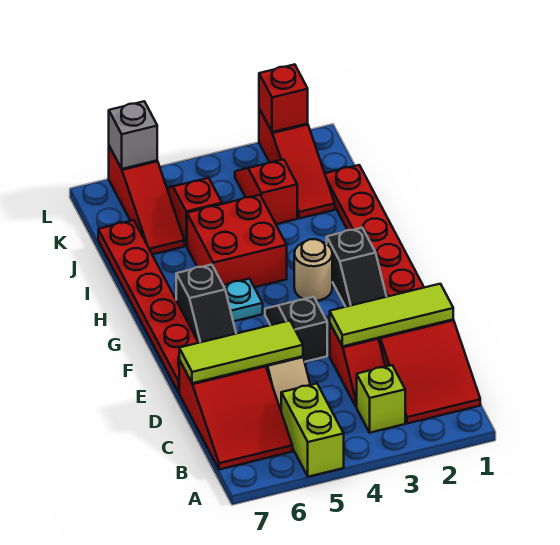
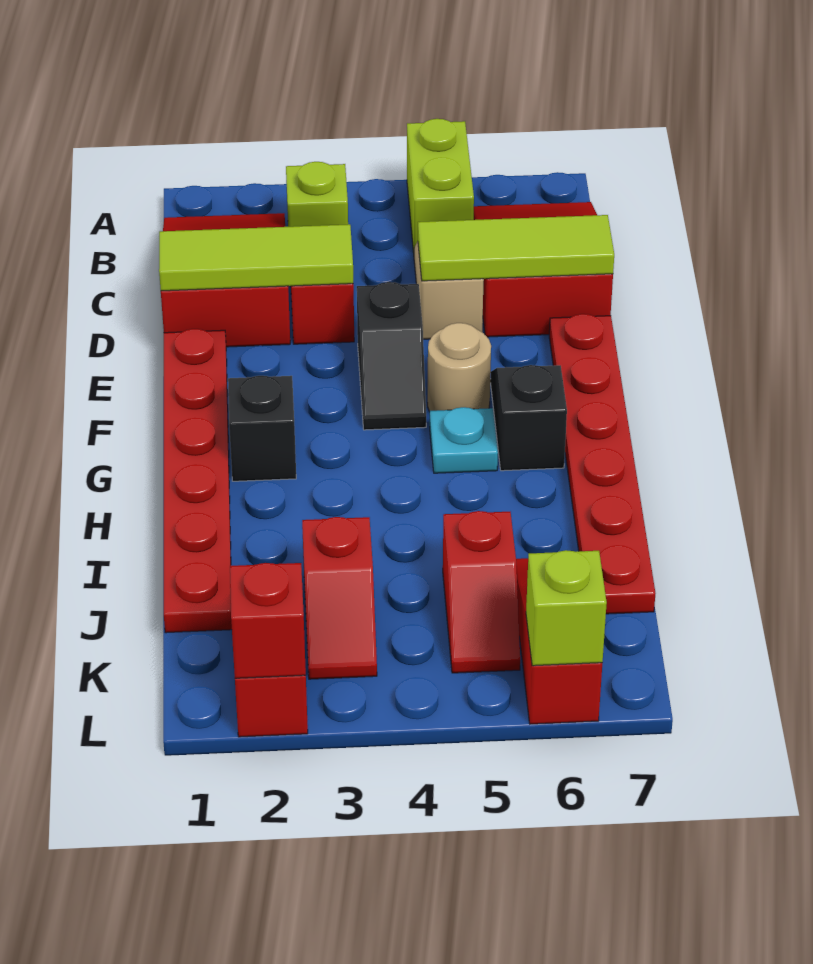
tan 1x1 round brick [294,239,332,301] -> tan 1x1 round brick moved to [428,323,491,412]
red 2x2 brick [187,195,287,287] -> none
grey 1x1 brick [109,101,157,169] -> lime 1x1 brick [526,550,607,666]

